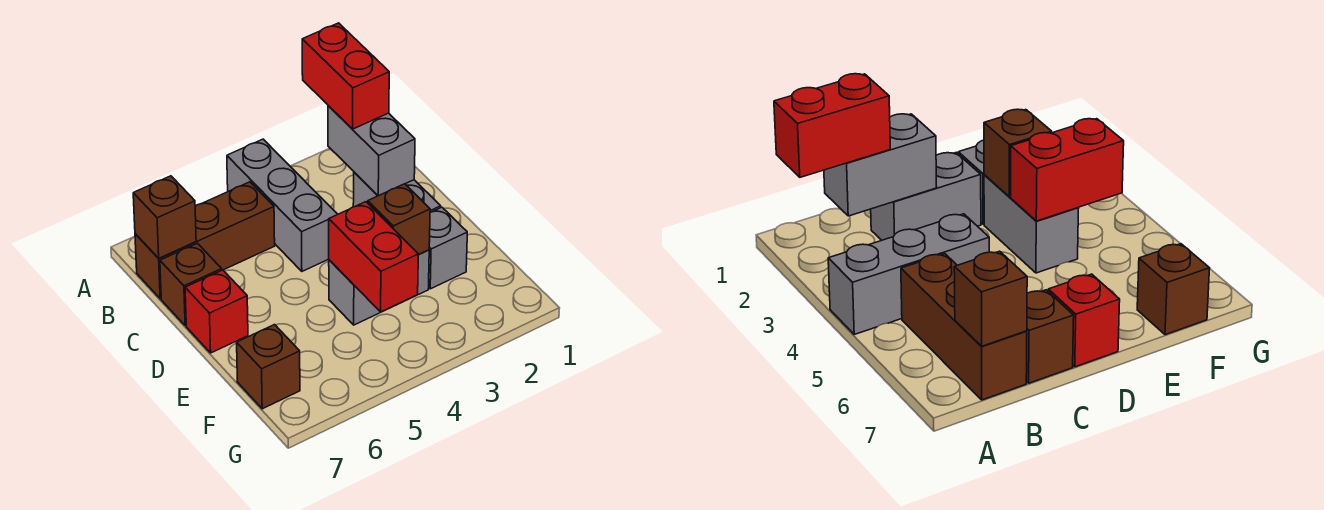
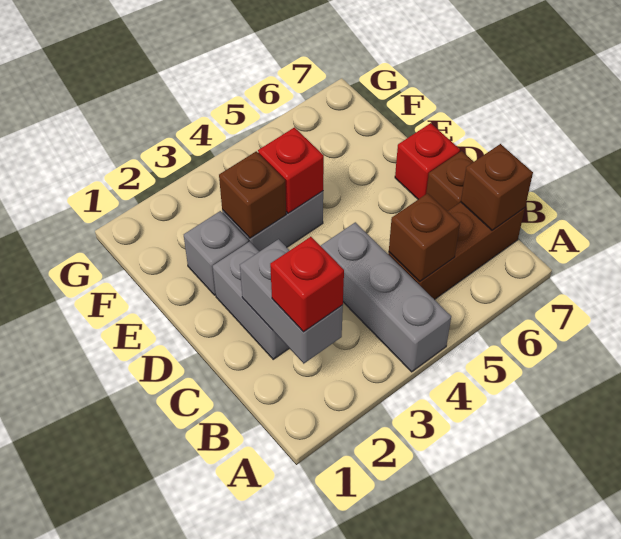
red 1x2 brick [302,23,389,129] -> red 1x1 brick [270,237,344,332]
red 1x2 brick [329,202,418,312] -> red 1x1 brick [258,127,324,213]
brown 1x1 brick [237,325,300,409] -> brown 1x1 brick moved to [389,193,460,282]

